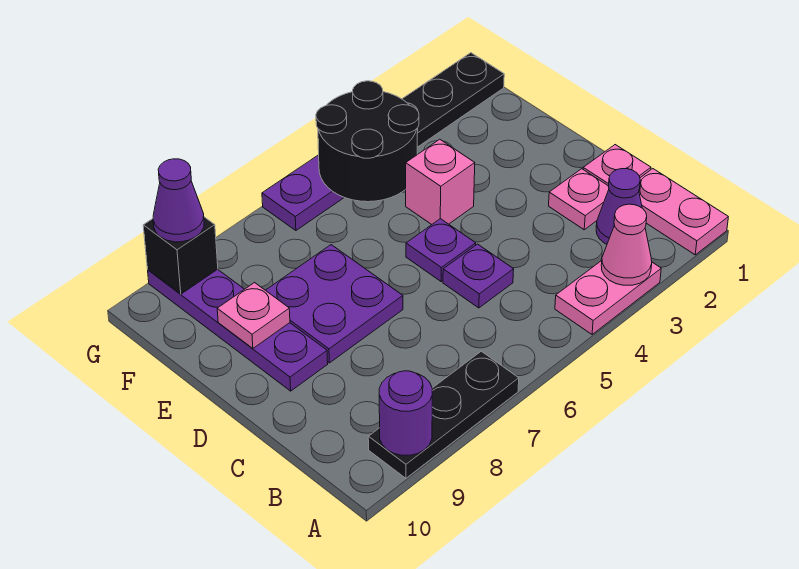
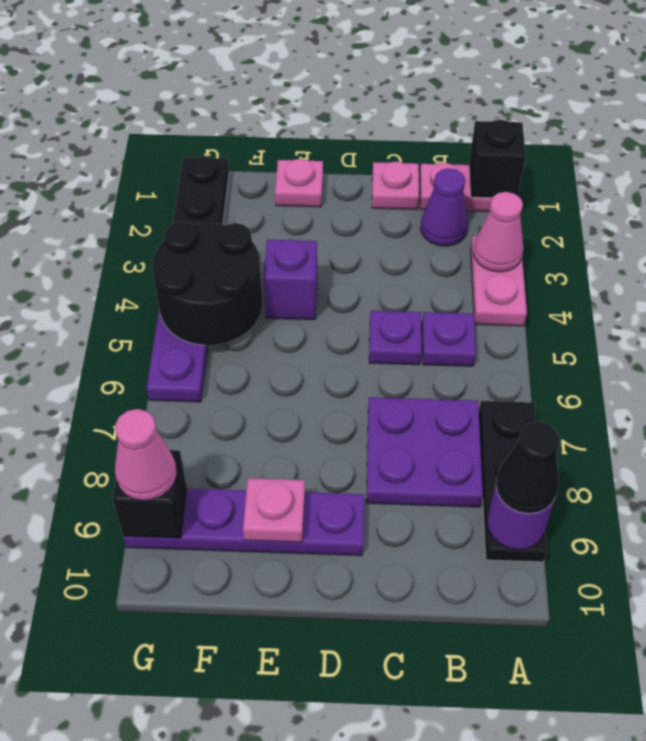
none -> black 1x1 brick [469,120,526,198]
none -> black 1x1 cone [496,422,560,514]
pink 1x1 plate [549,169,609,230] -> pink 1x1 plate moved to [275,159,323,207]
purple 1x1 plate [406,219,476,281] -> purple 1x1 plate moved to [422,312,476,366]
purple 2x2 plate [266,245,403,363] -> purple 2x2 plate moved to [366,397,483,507]
pink 1x1 brick [406,139,475,224] -> purple 1x1 brick [263,240,317,320]
purple 1x1 cone [153,159,204,242] -> pink 1x1 cone [115,409,177,501]

